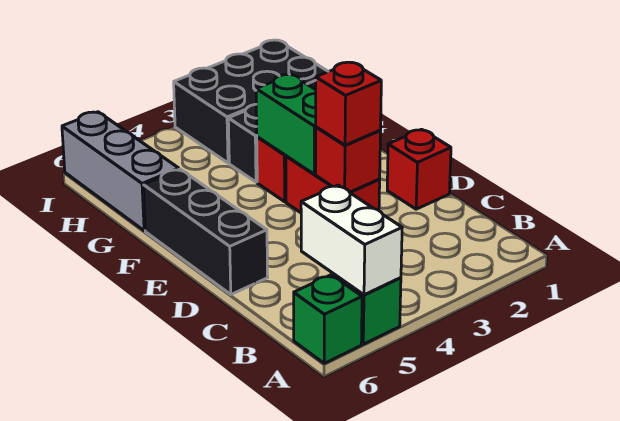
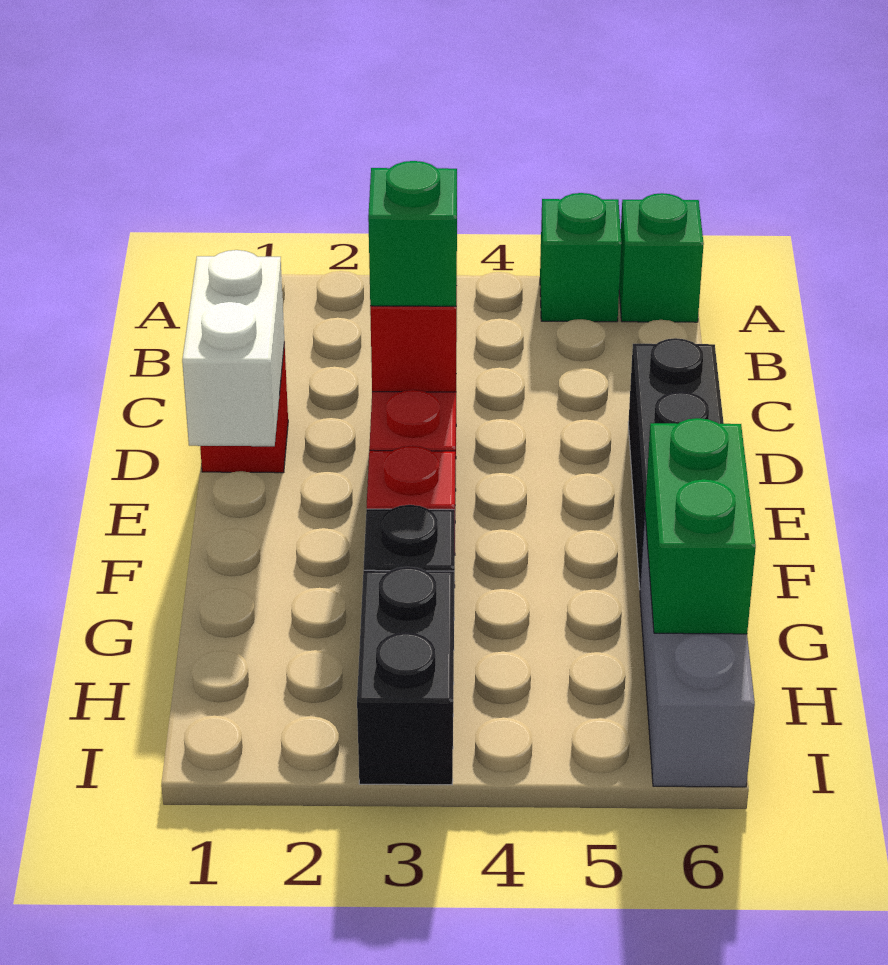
white 1x2 brick [301,185,402,295] -> white 1x2 brick moved to [182,250,284,446]
red 1x1 brick [316,62,381,145] -> green 1x1 brick [368,161,457,306]
green 1x2 brick [256,75,316,174] -> green 1x2 brick moved to [645,418,756,634]
black 2x3 brick [174,40,328,163] -> black 1x2 brick [357,567,454,785]

